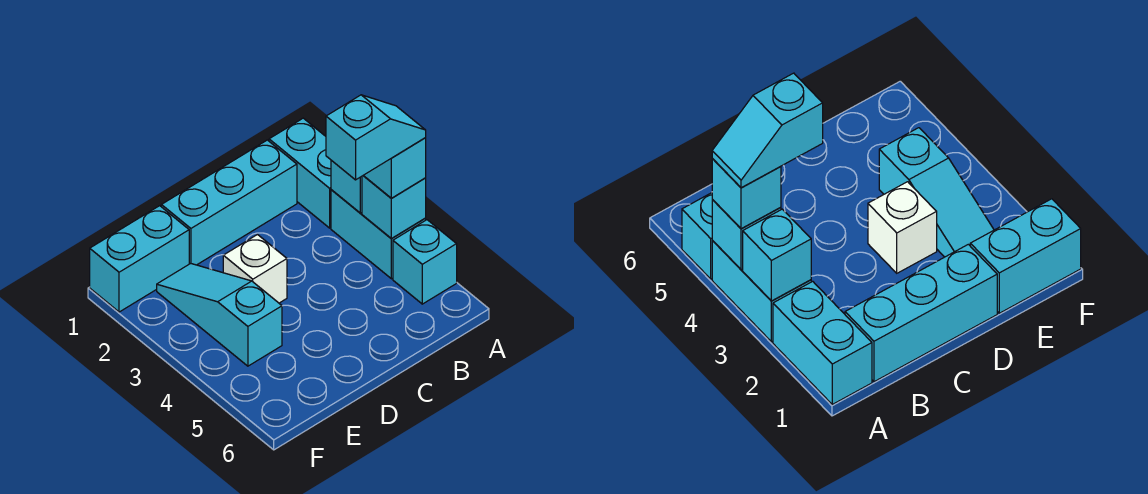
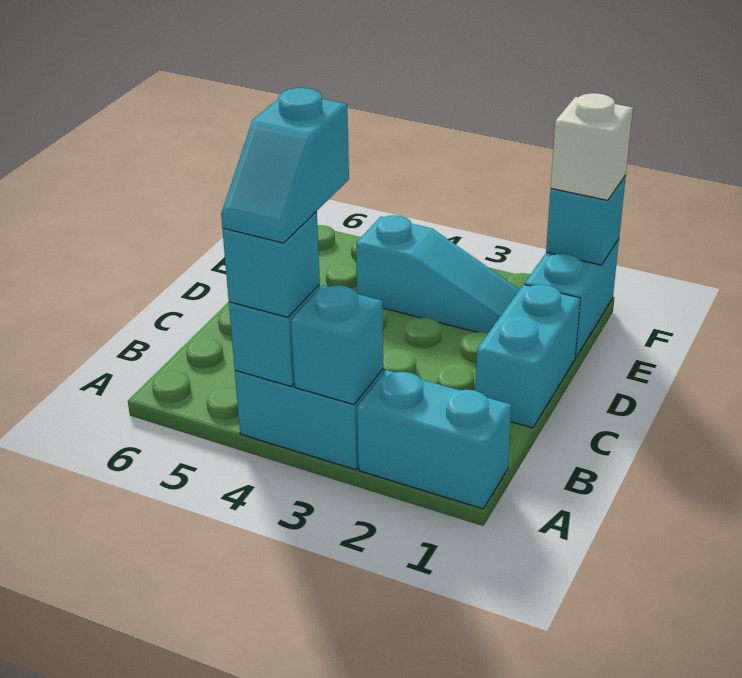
cyan 1x1 brick [393,220,457,304] -> cyan 1x1 brick moved to [546,175,626,265]
cyan 1x3 brick [161,140,297,265] -> cyan 1x2 brick [475,284,580,428]
white 1x1 brick [223,235,287,303] -> white 1x1 brick moved to [551,93,633,200]

